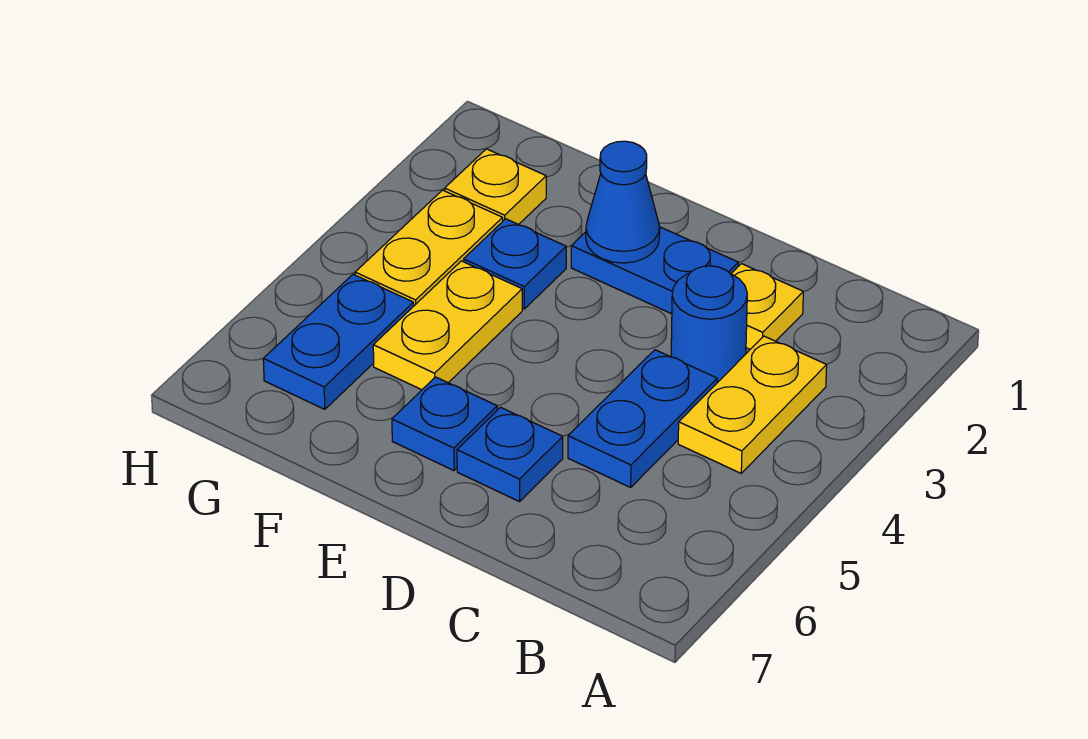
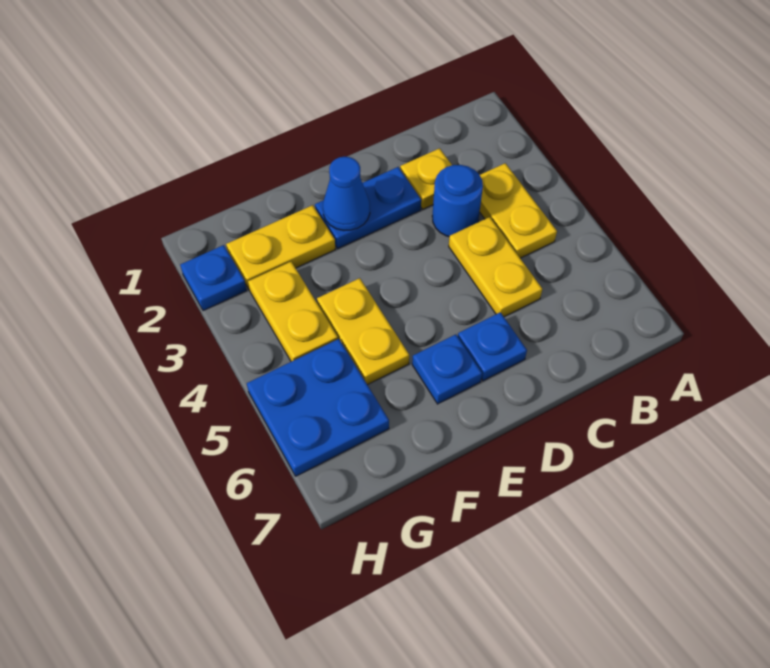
blue 1x2 plate [568,350,717,487] -> yellow 1x2 plate [449,217,542,317]
blue 1x1 plate [464,219,566,309] -> blue 1x1 plate moved to [180,245,247,311]
yellow 1x1 plate [445,149,546,225] -> yellow 1x2 plate [226,205,335,289]
blue 1x2 plate [263,274,414,409] -> blue 2x2 plate [247,339,389,476]

